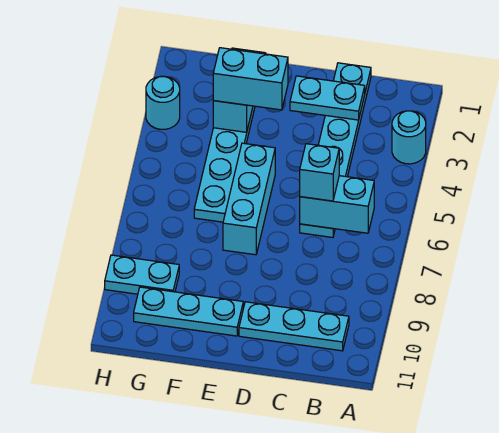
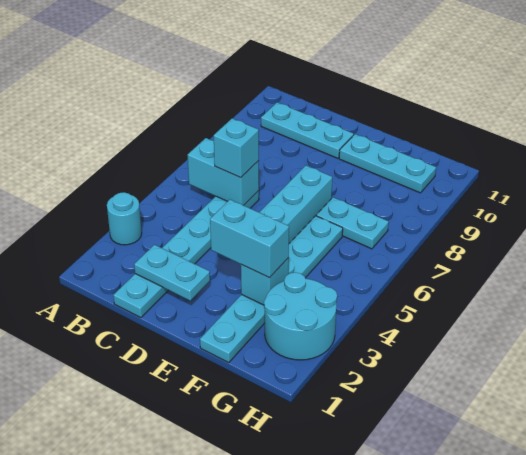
cyan 1x2 plate [105,255,179,294] -> cyan 1x2 plate moved to [316,197,389,249]
cyan 1x1 round brick [146,76,180,129] -> cyan 2x2 round brick [264,272,337,360]

